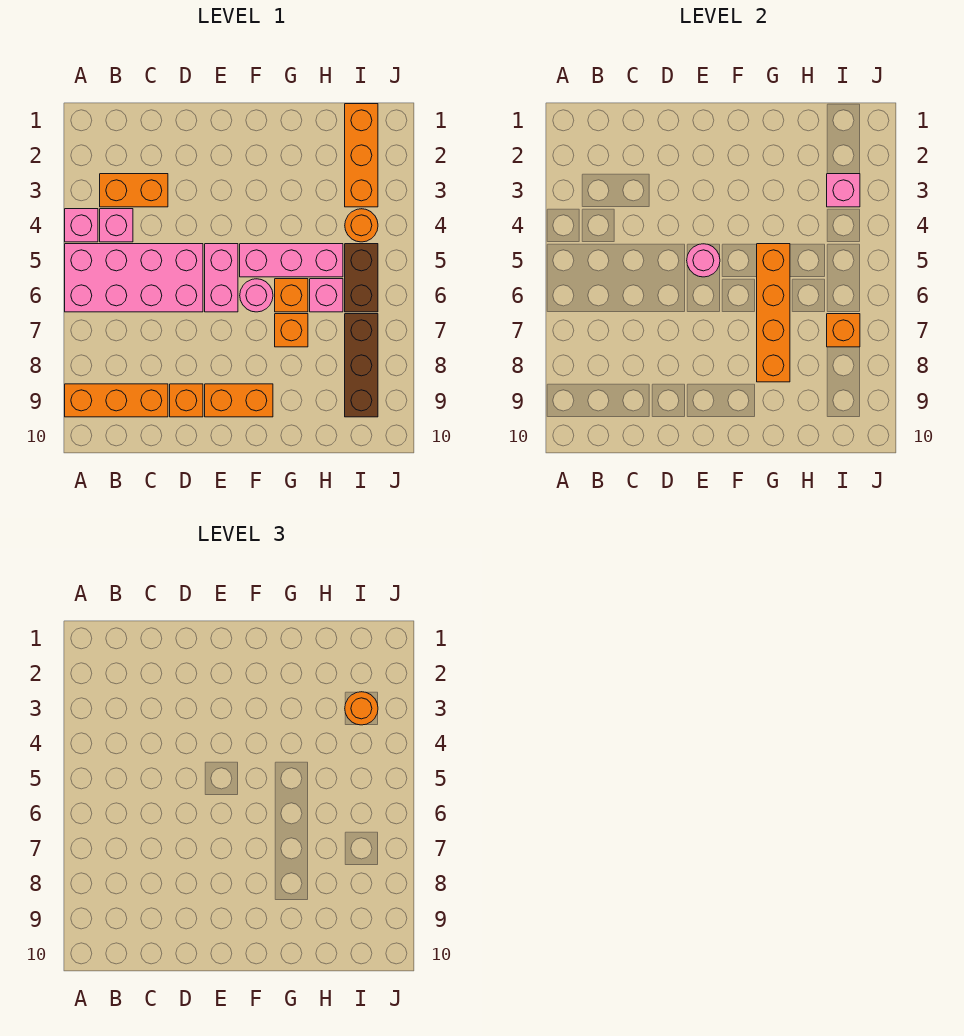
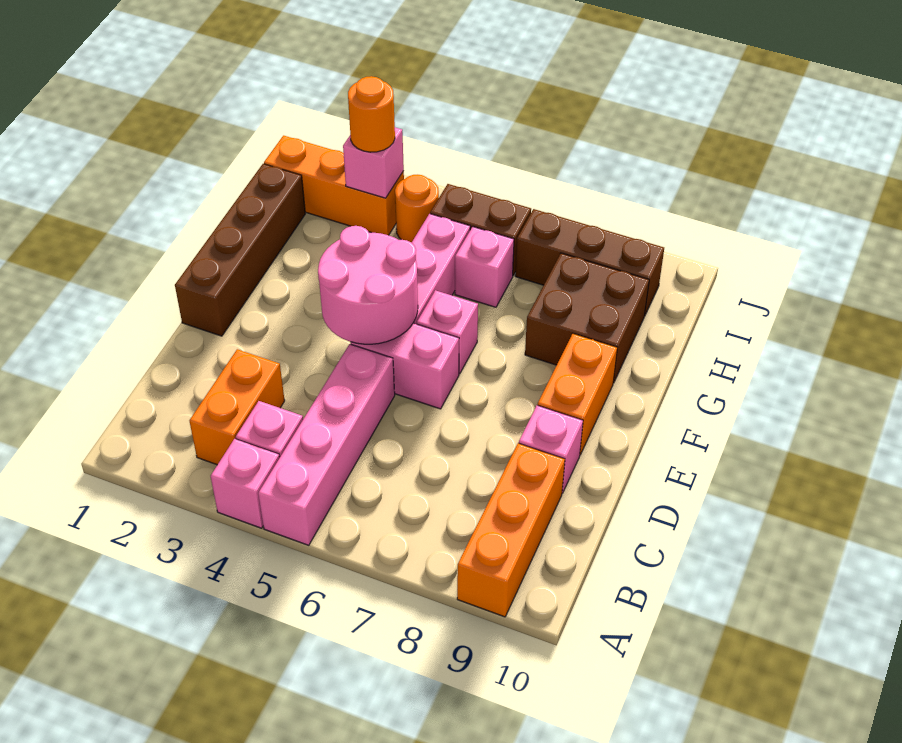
pink 2x4 brick [65,244,203,312] -> pink 1x4 brick [258,344,395,545]
orange 1x1 brick [170,384,203,417] -> pink 1x1 brick [519,405,583,493]
none -> brown 1x4 brick [175,164,305,336]
pink 1x1 round brick [687,244,720,277] -> pink 2x2 round brick [318,226,418,344]
pink 1x1 round brick [240,279,273,312] -> pink 1x1 brick [417,290,478,374]
orange 1x4 brick [757,244,790,382] -> none
orange 1x1 brick [275,279,308,312] -> none
orange 1x1 brick [275,314,308,347] -> none
none -> brown 2x2 brick [525,253,649,383]
orange 1x1 brick [827,314,860,347] -> none

